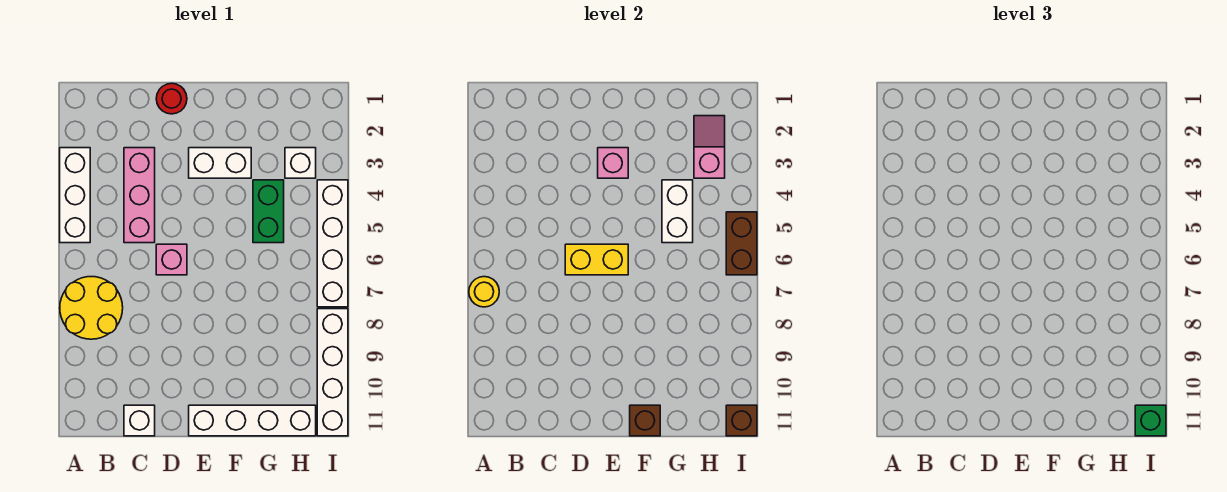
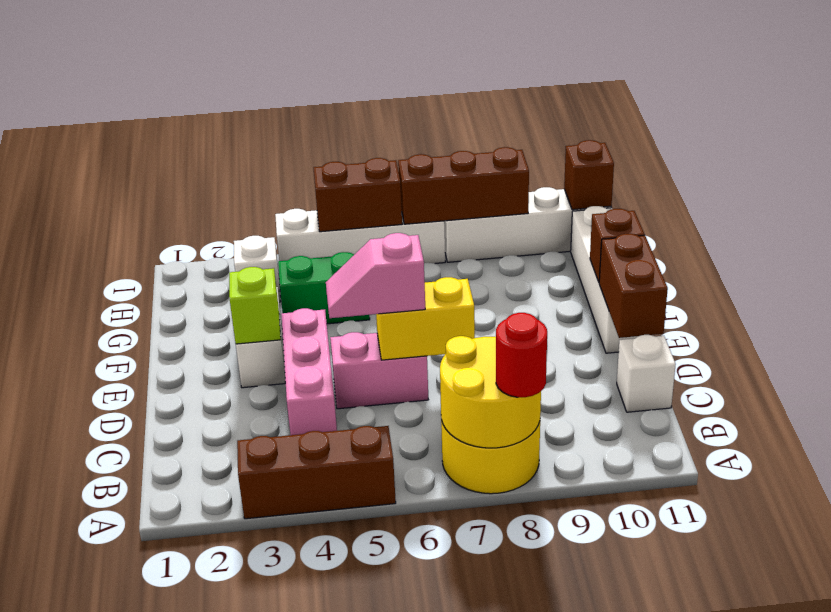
white 1x3 brick [60,148,90,243] -> brown 1x3 brick [237,426,396,519]
yellow 1x1 round brick [469,277,499,307] -> yellow 2x2 round brick [440,336,541,448]
pink 1x3 brick [124,148,155,243] -> pink 1x3 brick turned to [281,308,337,435]
red 1x1 round brick [156,83,187,114] -> red 1x1 round brick moved to [496,313,547,397]
pink 1x1 brick [156,244,187,275] -> pink 1x2 brick [330,332,428,409]
yellow 1x2 brick [565,244,628,275] -> yellow 1x2 brick turned to [376,277,475,360]
none -> brown 1x2 brick [599,234,668,338]
pink 1x1 brick [598,148,628,178] -> lime 1x1 brick [229,267,281,344]
white 1x2 brick [662,180,693,243] -> none
pink 1x2 slope [694,116,725,178] -> pink 1x2 slope moved to [326,233,425,318]
none -> brown 1x3 brick [398,147,529,224]
green 1x1 brick [1135,405,1166,436] -> none

